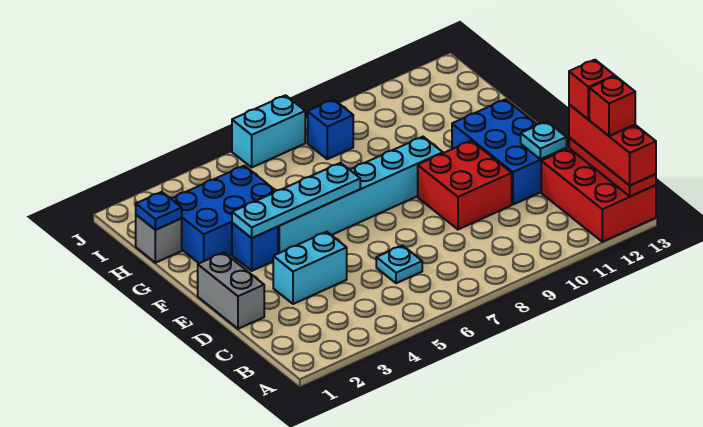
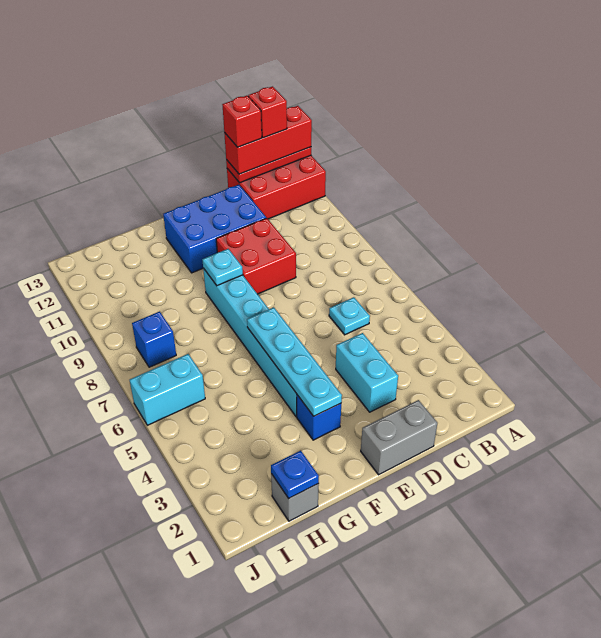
cyan 1x1 plate [521,121,567,159] -> cyan 1x1 plate moved to [202,249,243,286]
blue 2x3 brick [171,166,276,263] -> none
cyan 1x2 brick [232,95,305,167] -> cyan 1x2 brick turned to [130,354,205,425]

